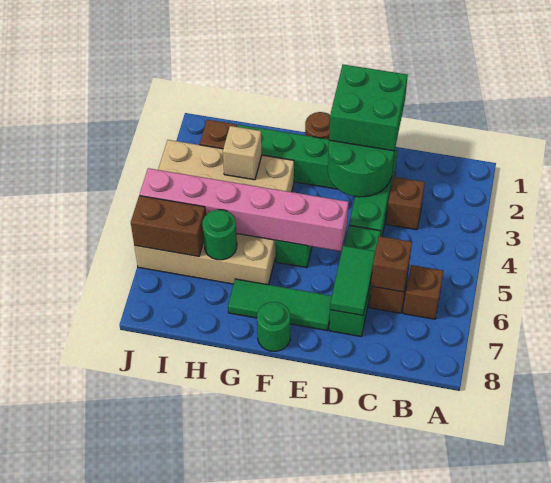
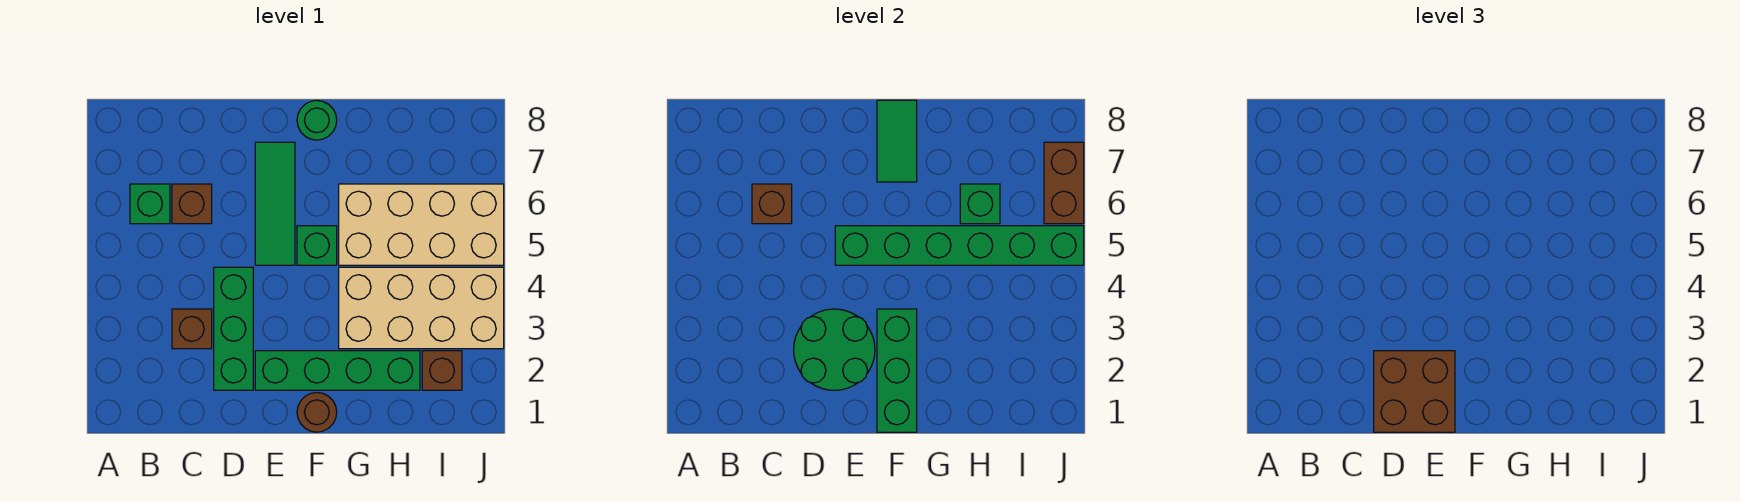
brown 1x1 brick [403,265,443,319] -> green 1x1 brick [130,184,170,224]
green 2x2 brick [329,65,408,151] -> brown 2x2 brick [1374,351,1455,432]
green 1x3 brick [329,225,381,336] -> green 1x3 brick moved to [877,309,917,432]
green 1x2 tile [330,246,376,315] -> green 1x2 tile moved to [877,100,917,182]
pink 1x6 brick [140,168,348,251] -> green 1x6 brick [835,226,1084,265]
green 1x3 tile [228,279,332,330] -> green 1x3 tile turned to [255,142,295,265]
tan 1x1 brick [223,126,262,180] -> none
green 1x1 round brick [202,210,237,260] -> green 1x1 brick [960,184,1000,224]
brown 1x2 brick [131,196,206,256] -> brown 1x2 brick turned to [1044,142,1084,224]

